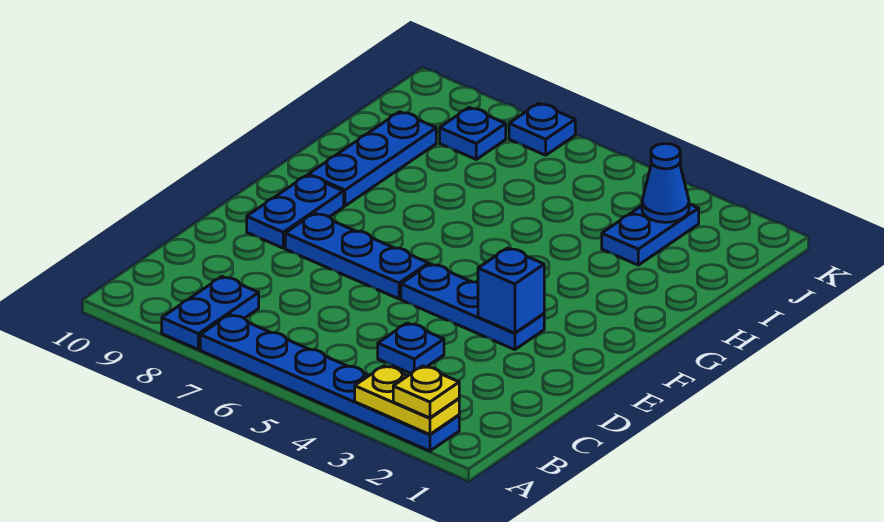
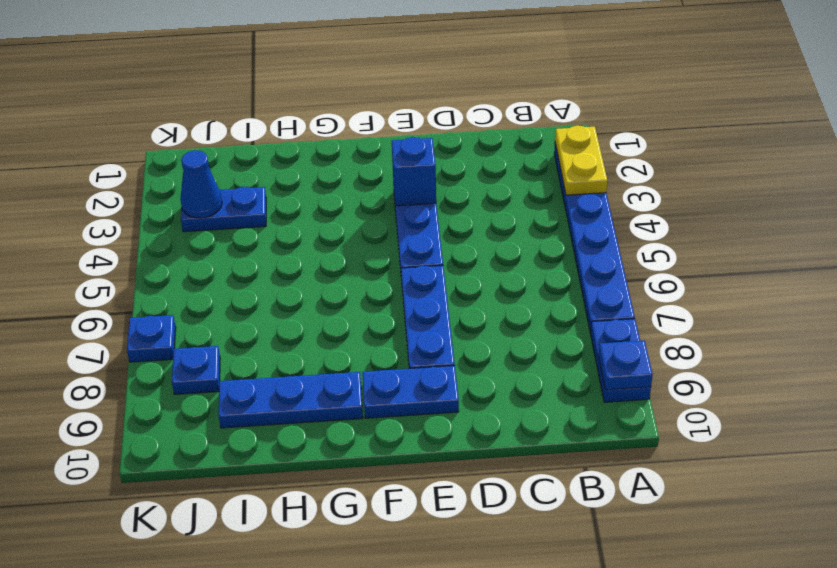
yellow 1x1 plate [393,366,459,418] -> none
blue 1x2 plate [162,277,259,349] -> blue 1x2 plate turned to [590,319,651,402]
blue 1x1 plate [378,323,444,373] -> blue 1x1 plate moved to [599,341,653,390]

